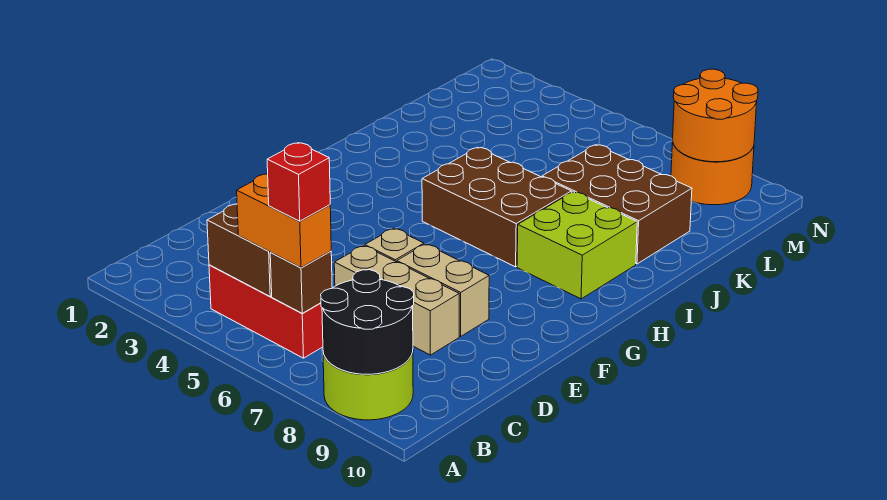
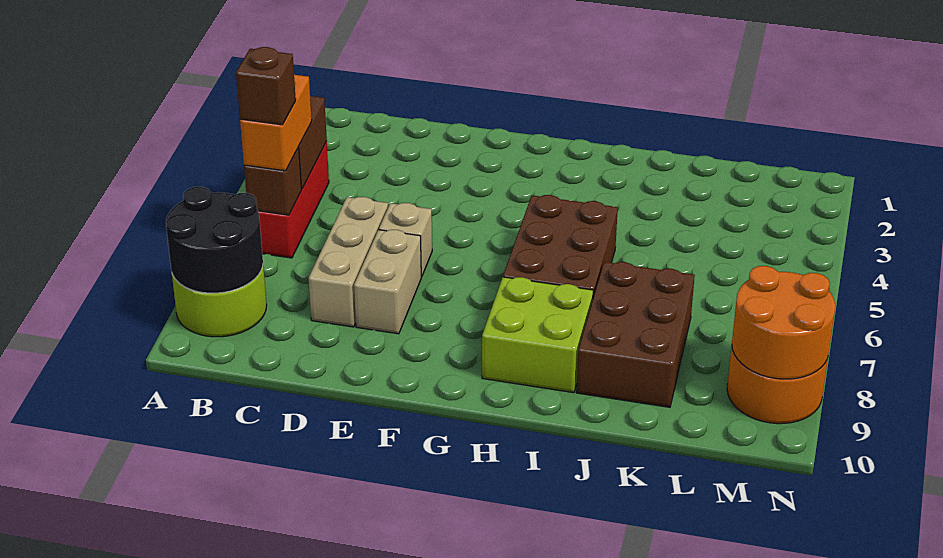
red 1x1 brick [267,143,330,221] -> brown 1x1 brick [236,47,296,125]

